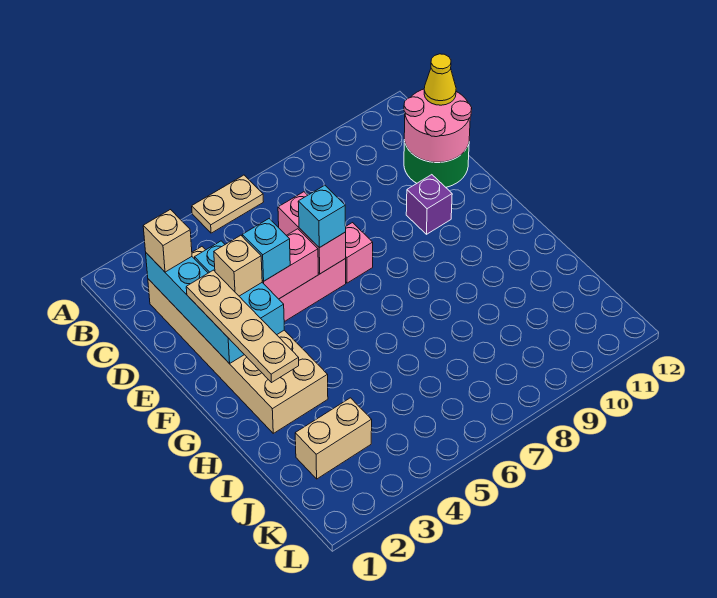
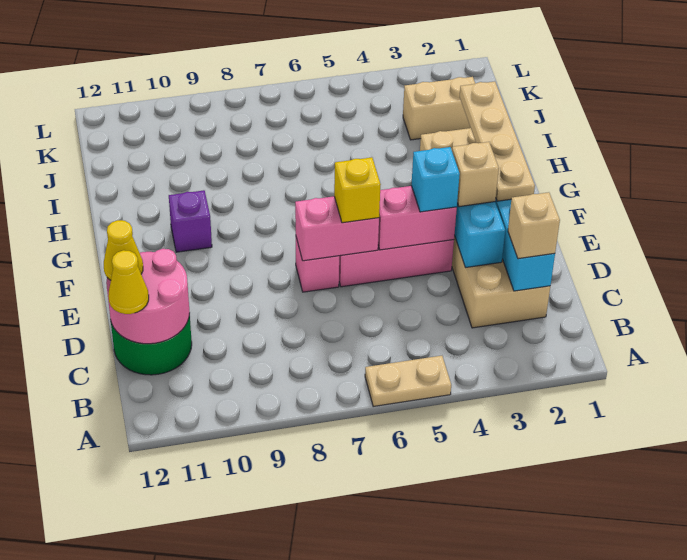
pink 1x2 brick [278,192,346,274] -> pink 1x2 brick turned to [295,196,379,261]
none -> yellow 1x1 cone [104,220,143,280]
cyan 1x1 brick [298,185,346,248] -> yellow 1x1 brick [334,157,381,223]
purple 1x1 brick [406,175,452,234] -> purple 1x1 brick moved to [169,190,212,252]

